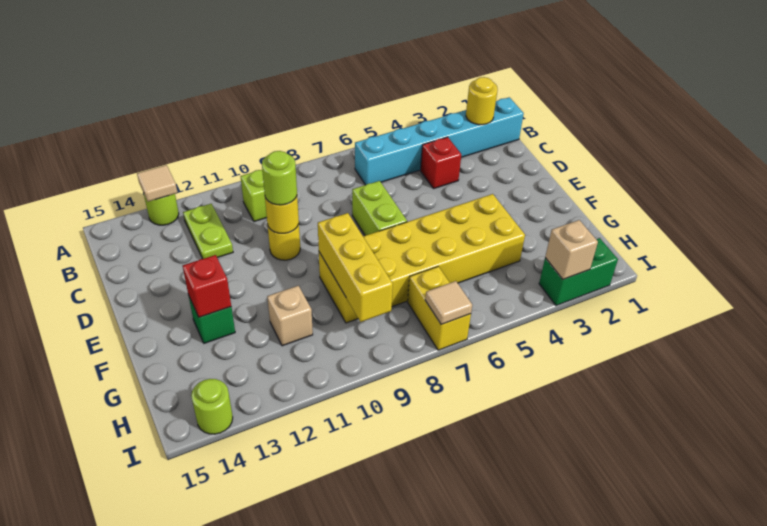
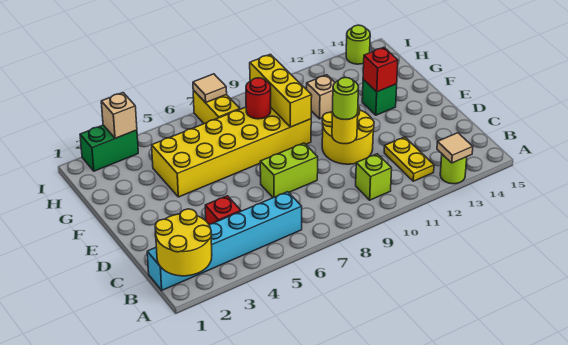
yellow 1x1 round brick [466,77,498,125] -> yellow 2x2 round brick [155,209,212,276]
lime 1x2 plate [183,204,233,259] -> yellow 1x2 plate [384,137,434,181]
lime 1x2 brick [352,181,407,236] -> lime 1x2 brick turned to [260,143,318,198]
yellow 1x1 round brick [268,224,300,260] -> yellow 2x2 round brick [322,106,374,164]
none -> red 1x1 round brick [246,78,271,119]

